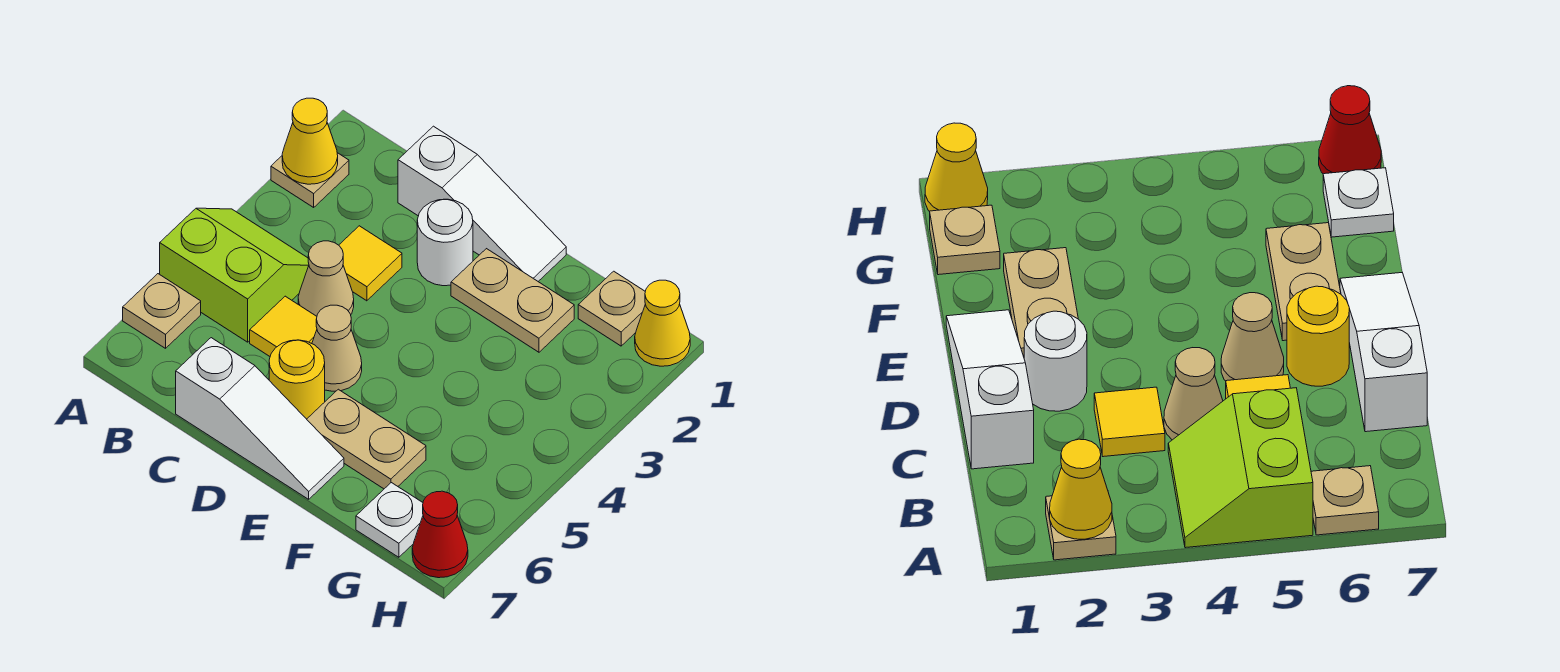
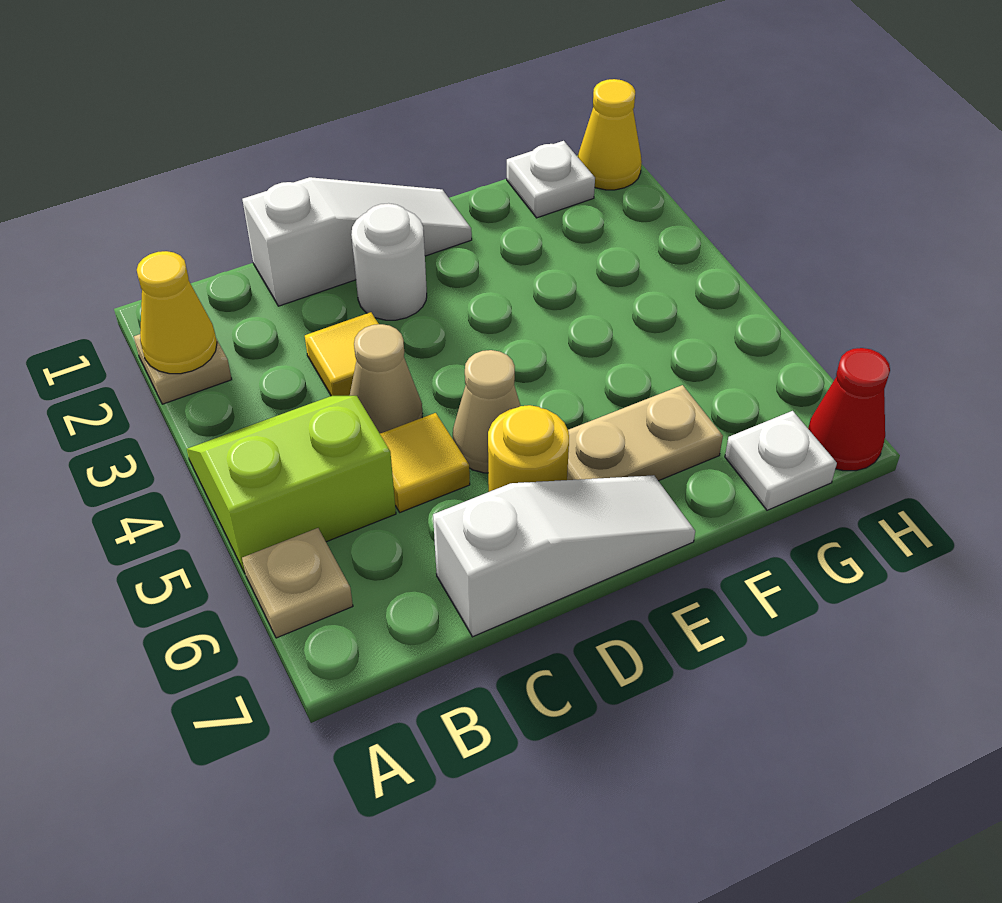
tan 1x2 plate [451,249,574,352] -> none
tan 1x1 plate [578,271,645,346] -> white 1x1 plate [507,141,595,218]

